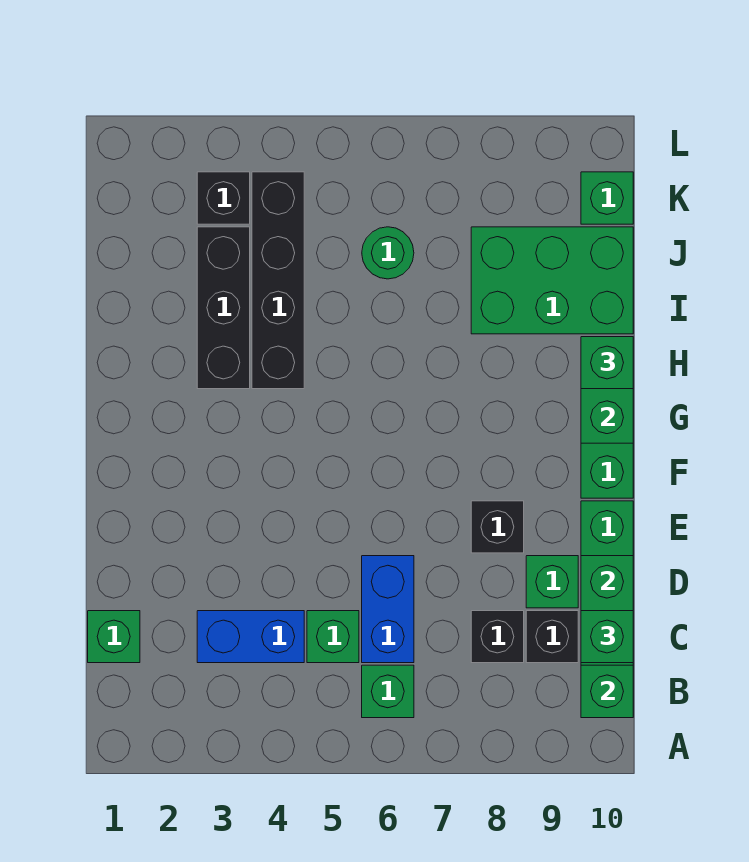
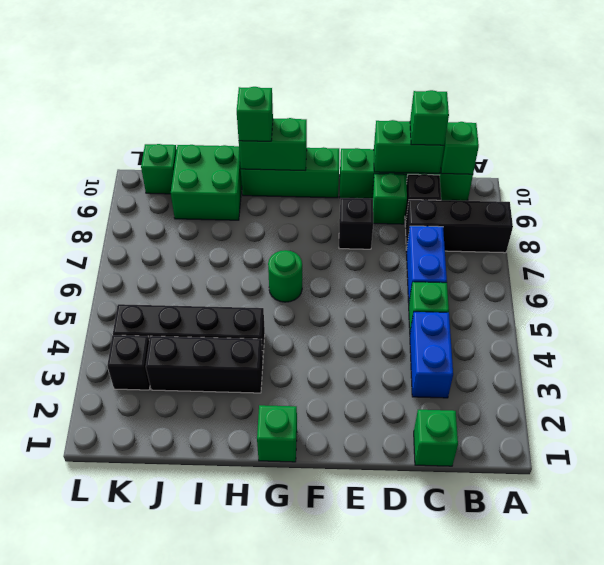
green 1x1 brick [362,665,414,718] -> green 1x1 brick moved to [257,405,297,462]
blue 1x2 brick [362,556,414,663] -> blue 1x2 brick turned to [406,226,447,303]
black 1x1 brick [471,611,524,663] -> black 1x3 brick [405,200,513,253]
green 2x3 brick [471,227,633,334] -> green 2x2 brick [171,145,242,220]
green 1x1 round brick [362,227,414,279] -> green 1x1 round brick moved to [268,250,302,302]

